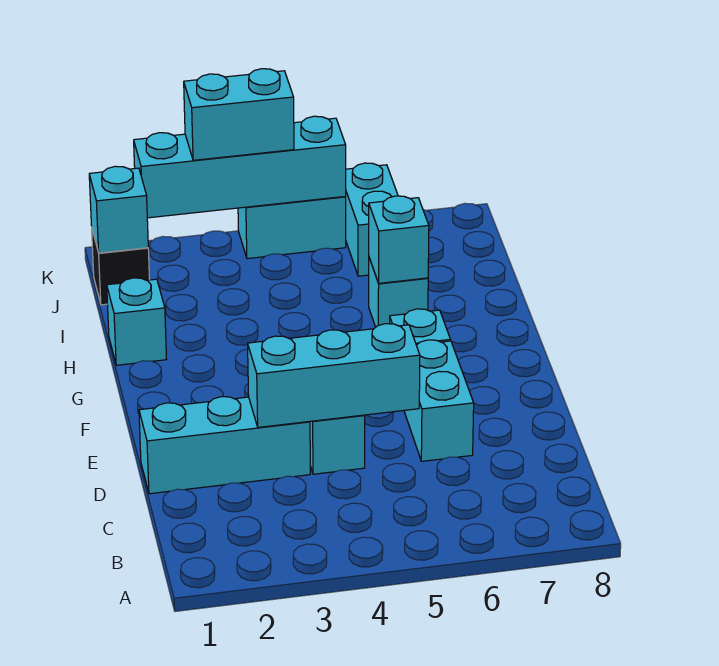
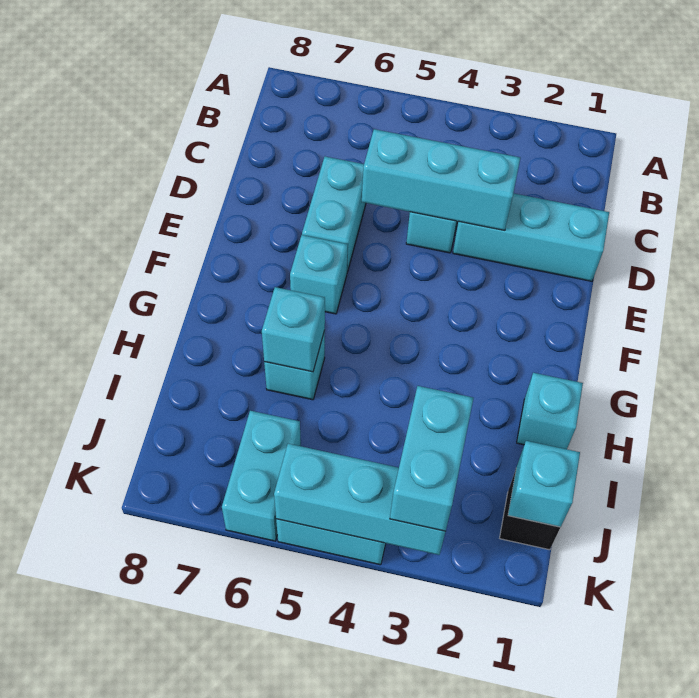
cyan 1x4 brick [134,116,346,218] -> cyan 1x3 brick [274,444,445,555]
cyan 1x2 brick [184,69,294,160] -> cyan 1x2 brick turned to [390,386,473,531]

